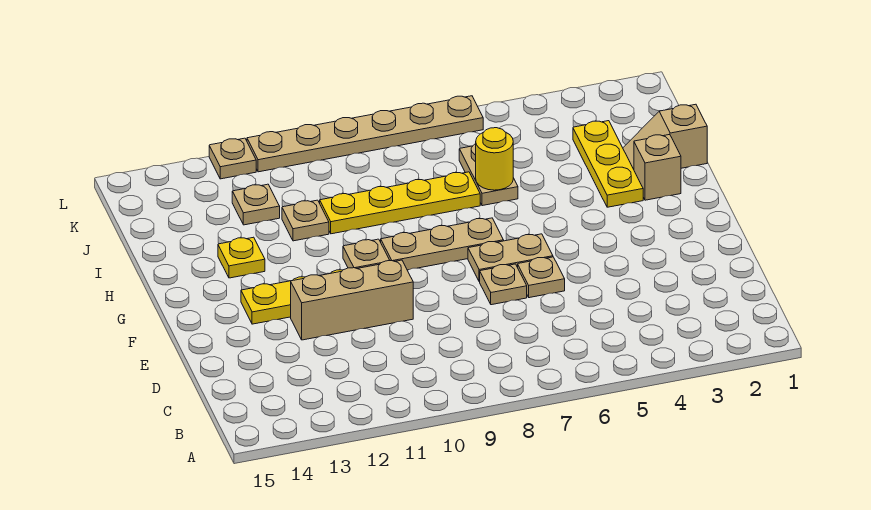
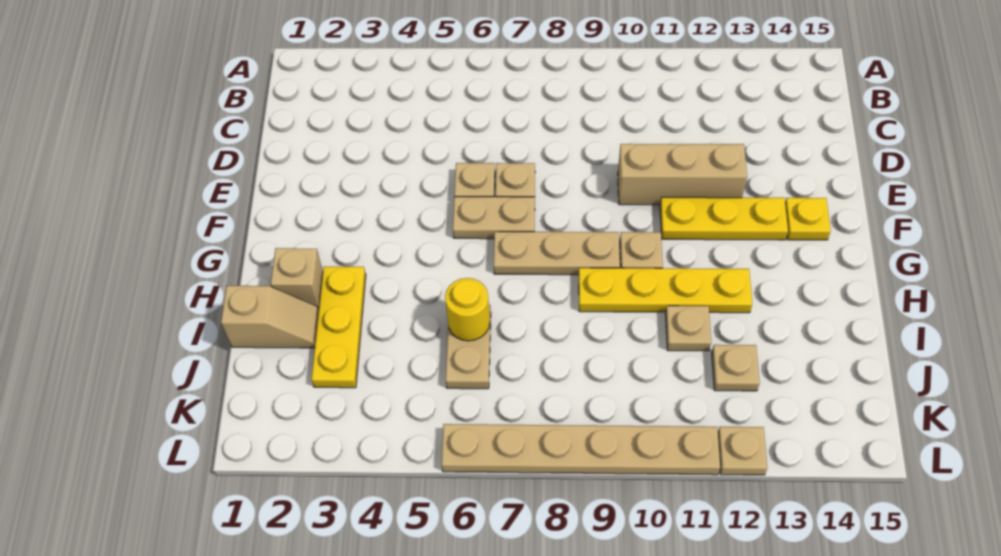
yellow 1x1 plate [218,237,265,278] -> yellow 1x1 plate moved to [785,198,831,240]
yellow 1x4 plate [320,172,480,234] -> yellow 1x4 plate moved to [579,268,752,313]

